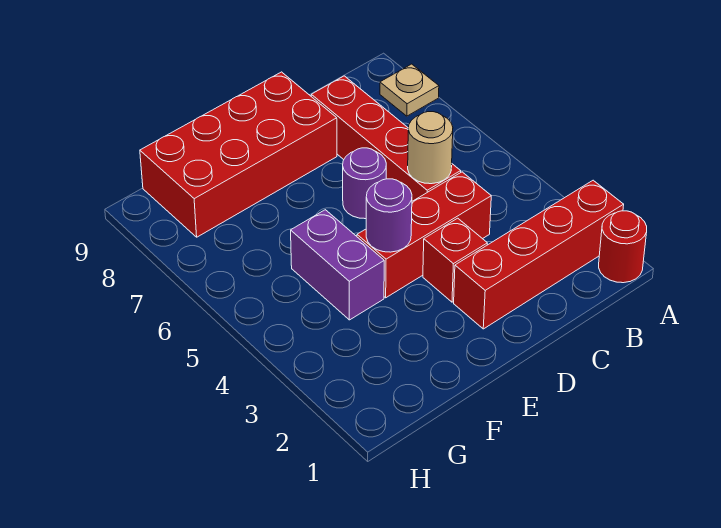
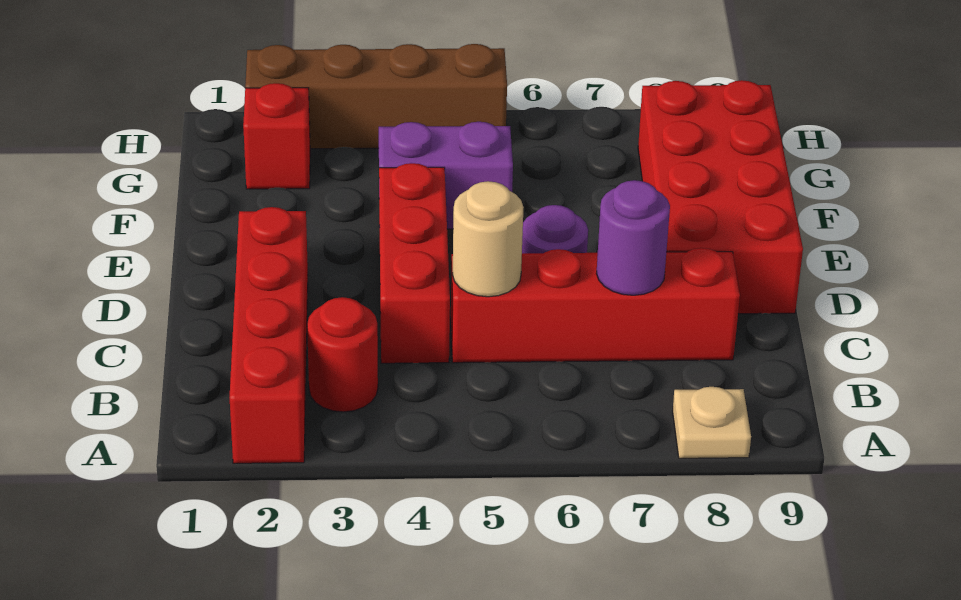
red 1x1 round brick [599,211,647,283] -> red 1x1 round brick moved to [307,297,378,412]
red 1x1 brick [423,218,487,302] -> red 1x1 brick moved to [243,83,310,189]
purple 1x1 round brick [366,179,412,252] -> purple 1x1 round brick moved to [597,180,670,295]
none -> brown 1x4 brick [245,44,507,149]

